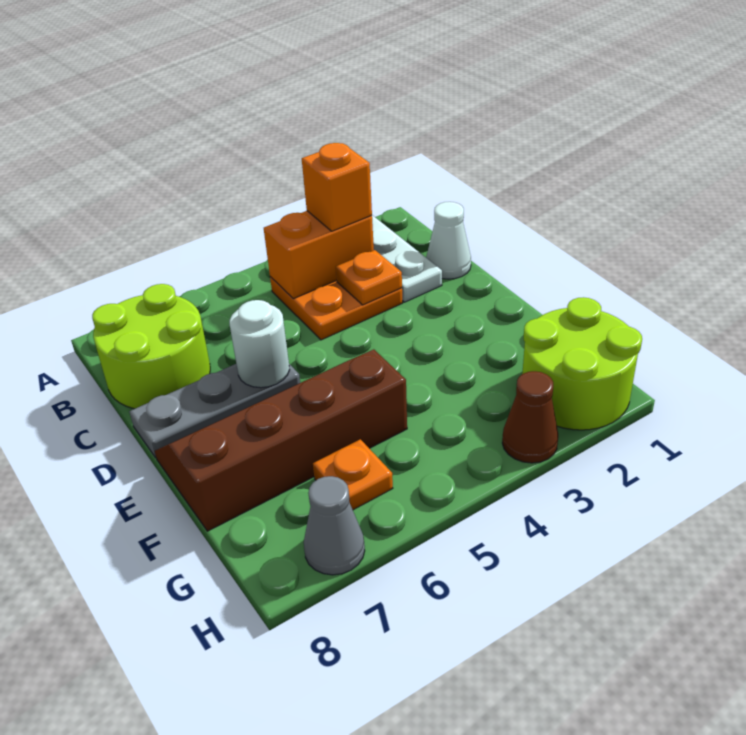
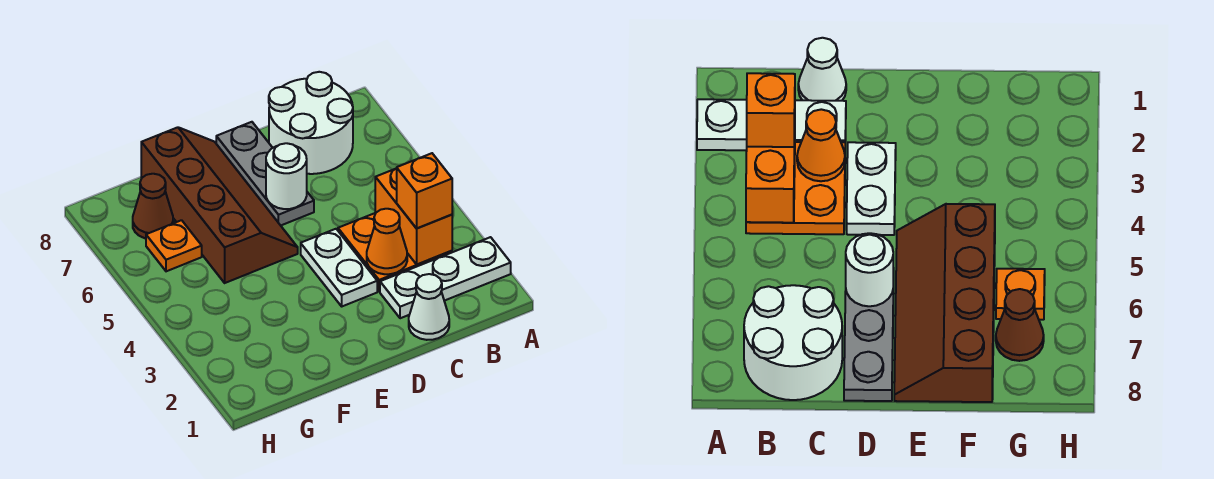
lime 2x2 round brick [92,284,210,409] -> white 2x2 round brick [269,72,353,174]
orange 1x1 plate [336,250,402,305] -> orange 1x1 cone [367,209,407,274]
none -> white 1x2 plate [301,229,377,306]
lime 2x2 round brick [522,297,642,430] -> none
brown 1x1 cone [502,371,558,463] -> brown 1x1 cone moved to [133,174,173,238]
grey 1x1 cone [304,476,365,575] -> none

